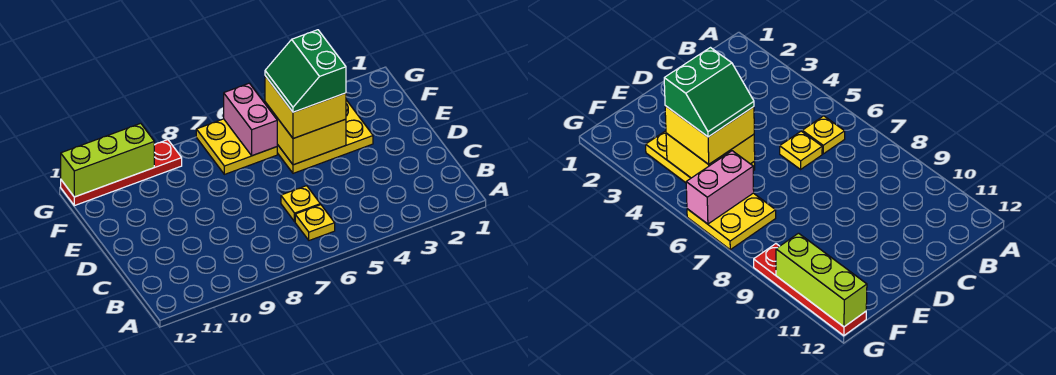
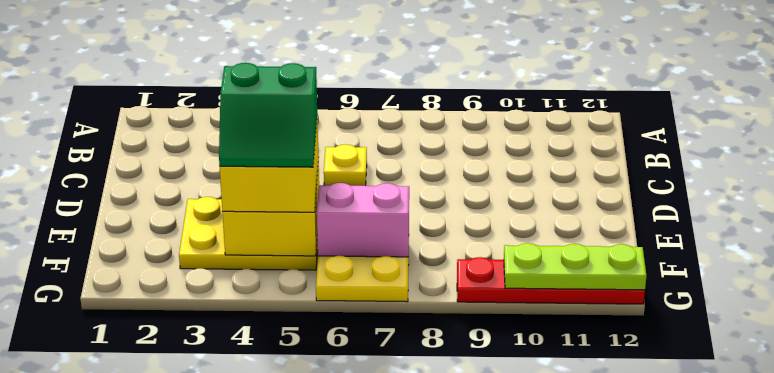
yellow 1x1 plate [295,205,335,240] -> none
green 2x2 slope [265,30,346,112] -> green 2x2 slope turned to [219,63,317,167]
pink 1x2 brick [224,83,277,156] -> pink 1x2 brick turned to [317,183,409,257]
lime 1x3 brick [61,123,154,197] -> lime 1x3 plate [504,243,646,290]

